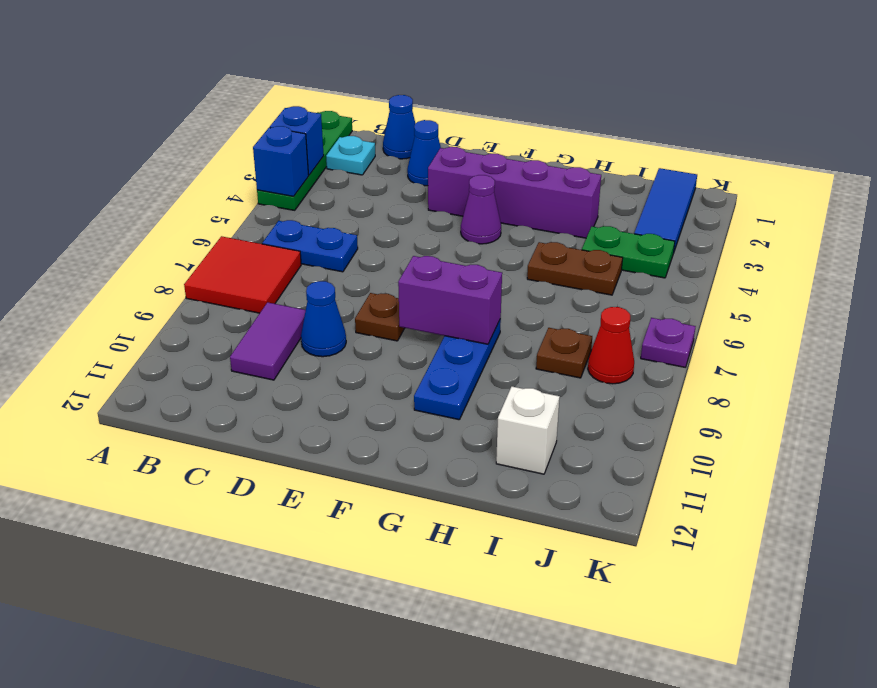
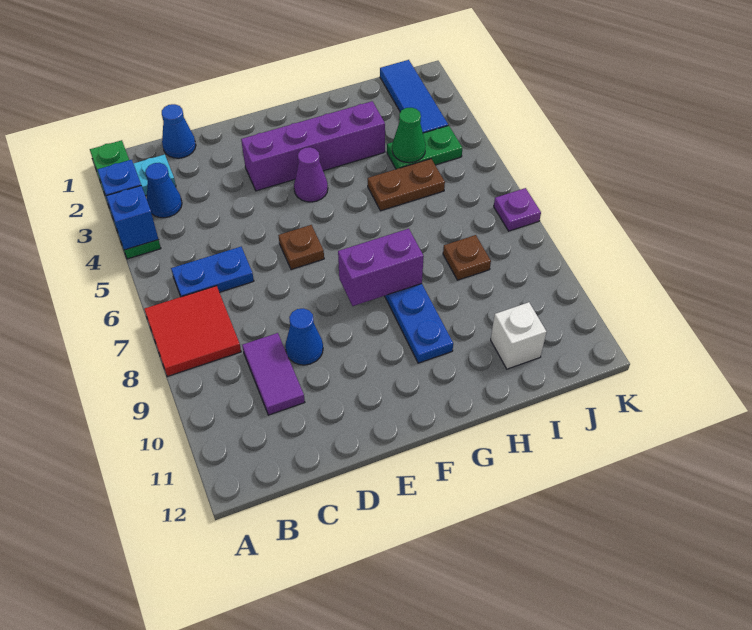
blue 1x1 cone [407,120,441,186] -> blue 1x1 cone moved to [146,163,182,218]
brown 1x1 plate [355,293,405,341] -> brown 1x1 plate moved to [278,225,324,270]
none -> green 1x1 cone [392,108,426,163]
red 1x1 cone [588,307,634,384] -> none

